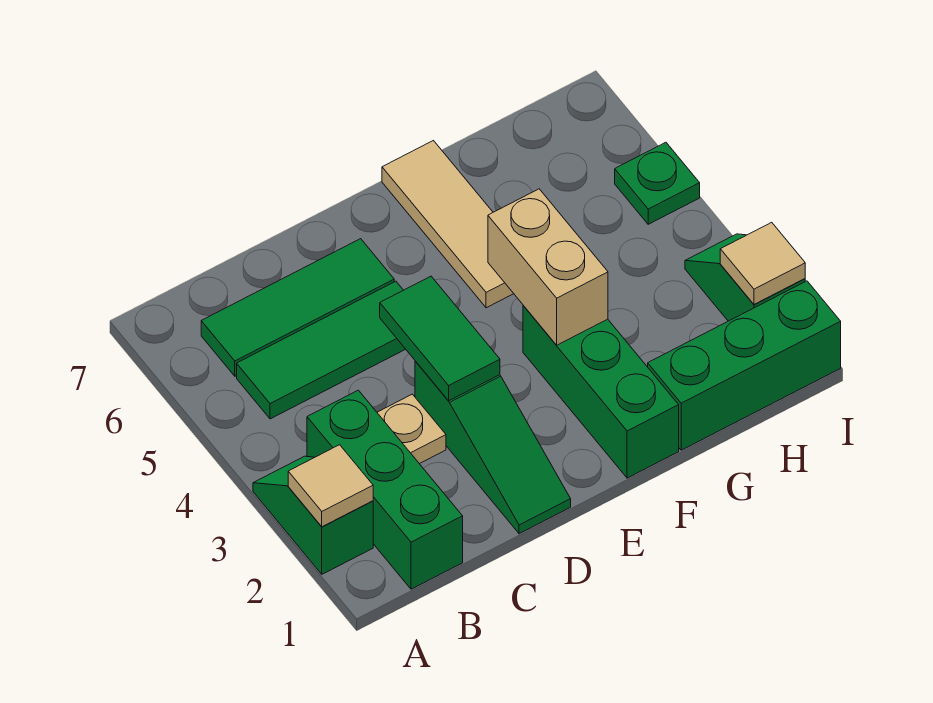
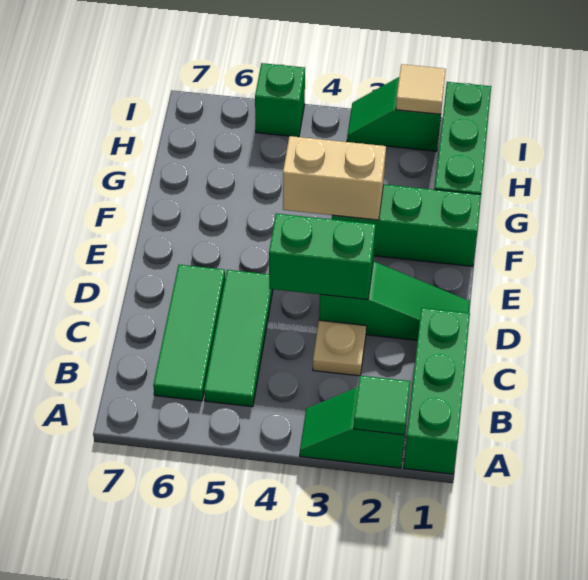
tan 1x1 tile [288,445,373,527] -> green 1x1 tile [354,375,410,435]
green 1x3 brick [307,390,463,589] -> green 1x3 brick turned to [404,308,470,474]
green 1x2 tile [380,276,500,401] -> green 1x2 brick [269,214,376,300]
tan 1x3 tile [382,141,514,308] -> none
green 1x1 plate [615,142,700,224] -> green 1x1 brick [255,63,305,137]

